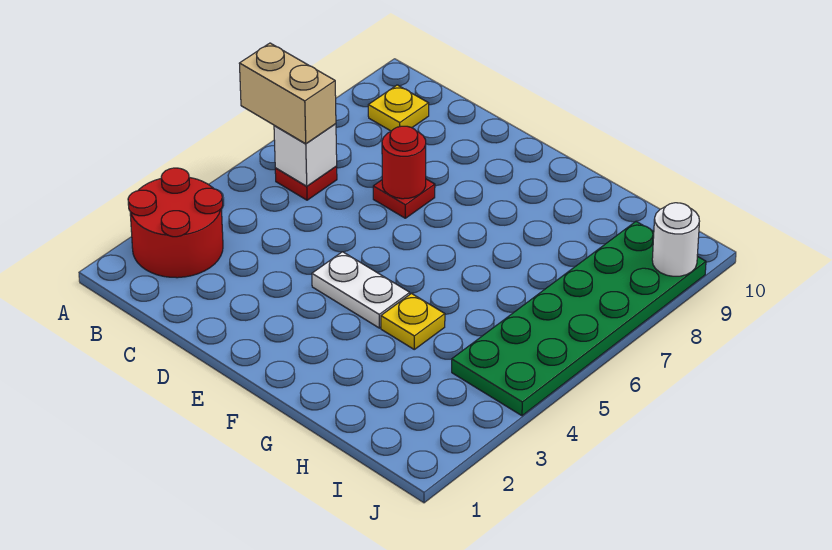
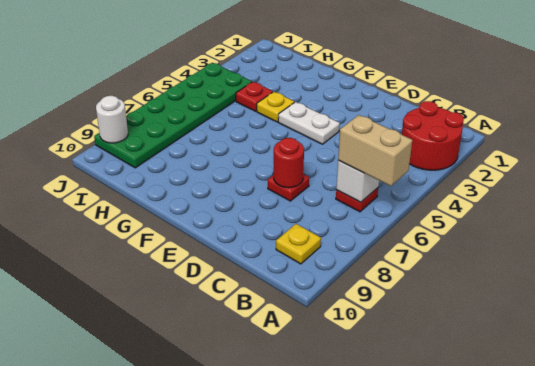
none -> red 1x1 plate [236,82,273,111]

